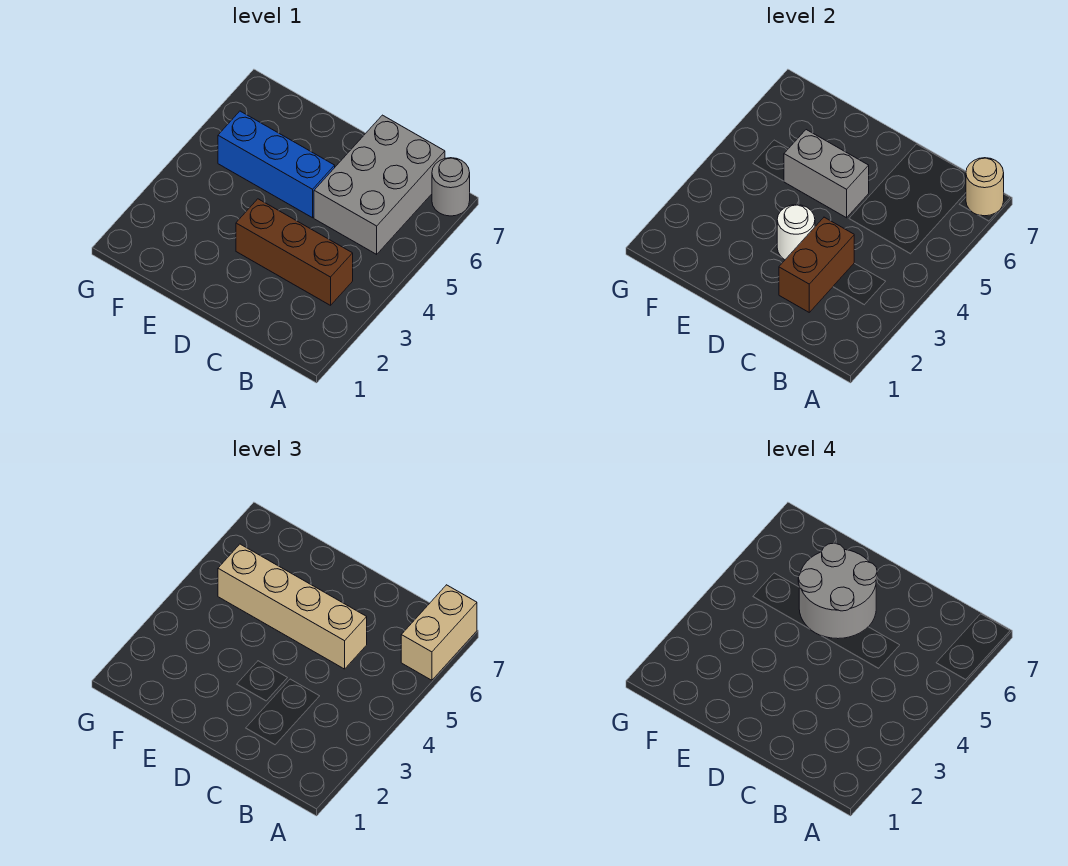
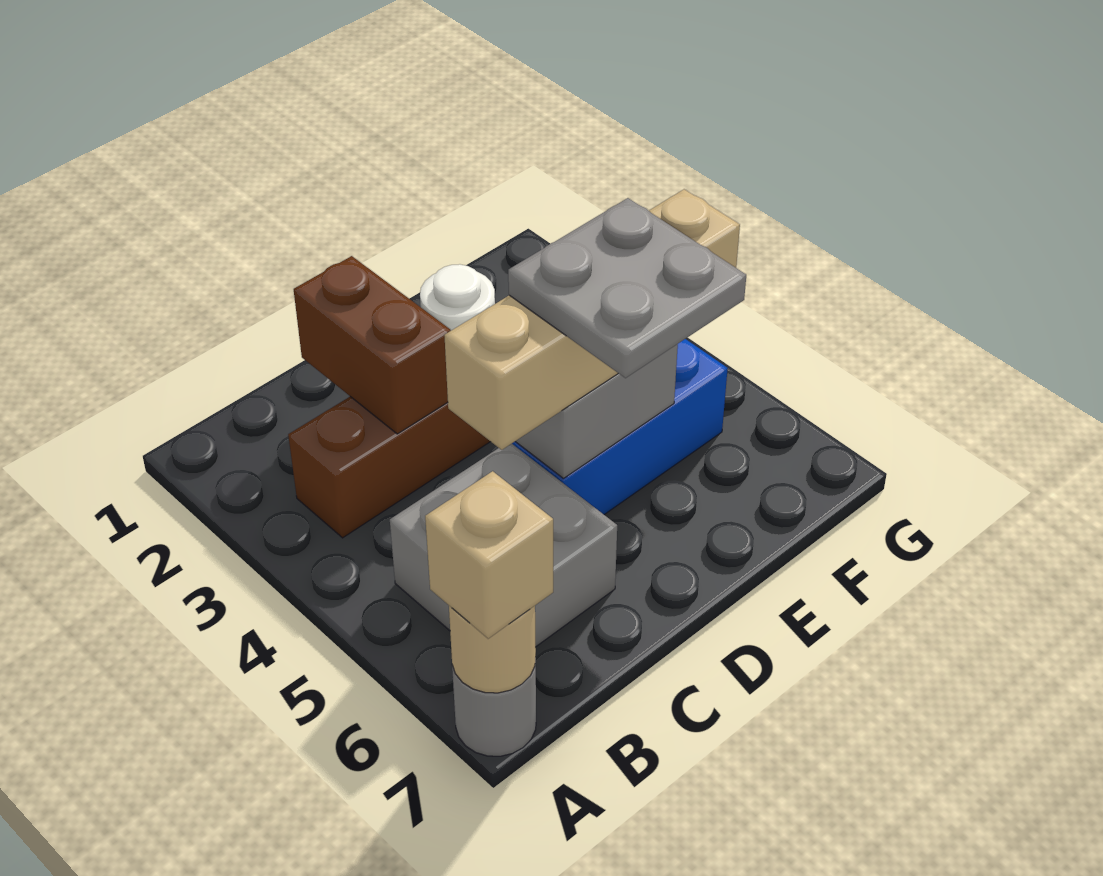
tan 1x2 brick [401,585,477,680] -> tan 1x1 brick [425,471,553,639]
grey 2x3 brick [314,115,445,254] -> grey 2x2 brick [390,444,617,647]
grey 2x2 round brick [798,543,877,639] -> grey 2x2 plate [508,198,746,378]

